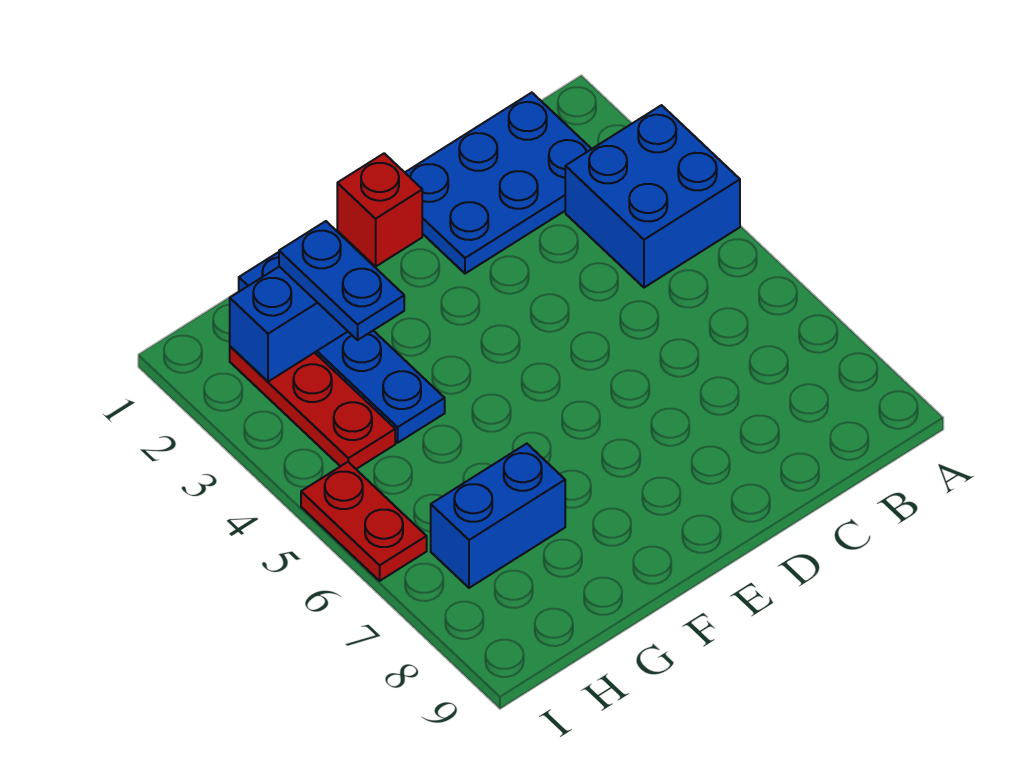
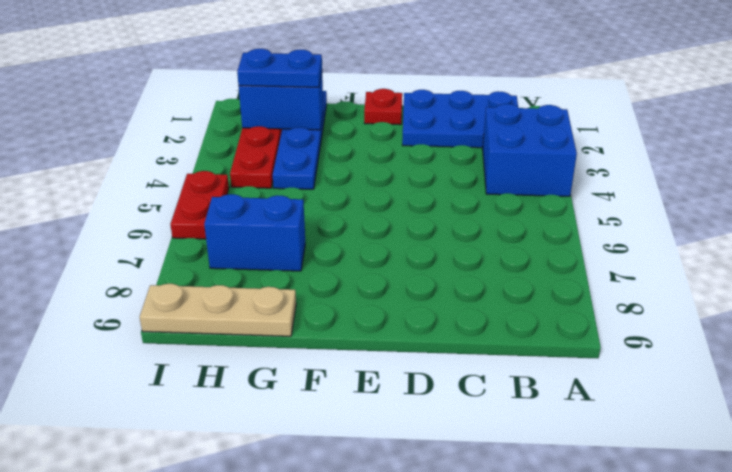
red 1x1 brick [337,153,422,266] -> red 1x1 plate [364,89,402,125]
blue 1x2 plate [279,221,404,340] -> blue 1x2 plate turned to [237,49,322,87]
none -> tan 1x3 plate [140,284,296,336]

